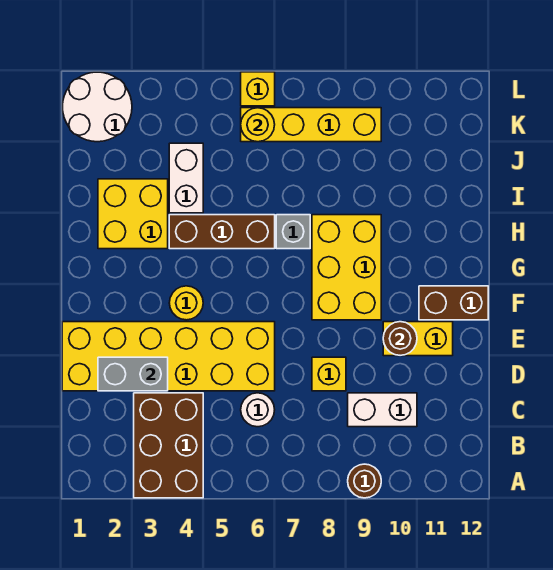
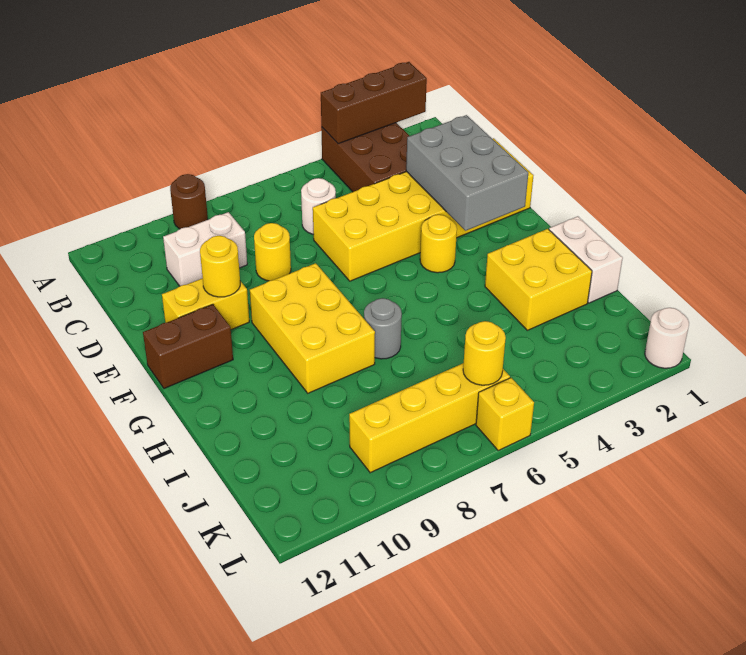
grey 1x2 brick [98,357,168,391] -> grey 2x3 brick [406,115,528,231]
yellow 1x1 brick [312,357,346,391] -> yellow 1x1 round brick [254,223,291,281]
brown 1x1 round brick [383,322,417,356] -> yellow 1x1 round brick [200,236,240,297]
brown 1x3 brick [169,215,275,249] -> brown 1x3 brick moved to [321,62,427,144]
grey 1x1 brick [276,215,310,249] -> grey 1x1 round brick [364,298,402,359]
white 1x2 brick [169,143,203,213] -> white 1x2 brick moved to [549,216,623,303]
white 2x2 round brick [63,72,132,142] -> white 1x1 round brick [645,308,689,368]

